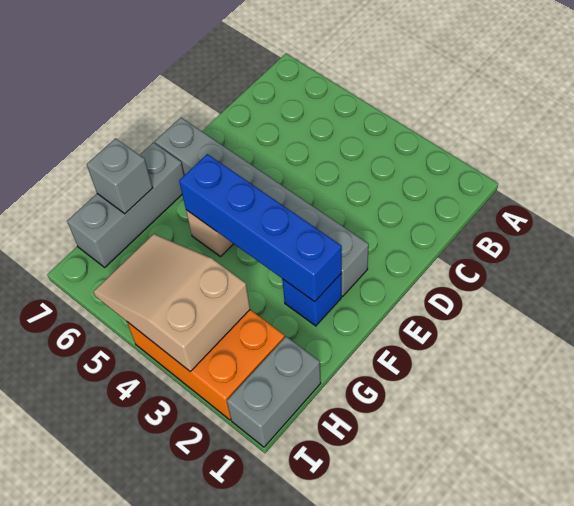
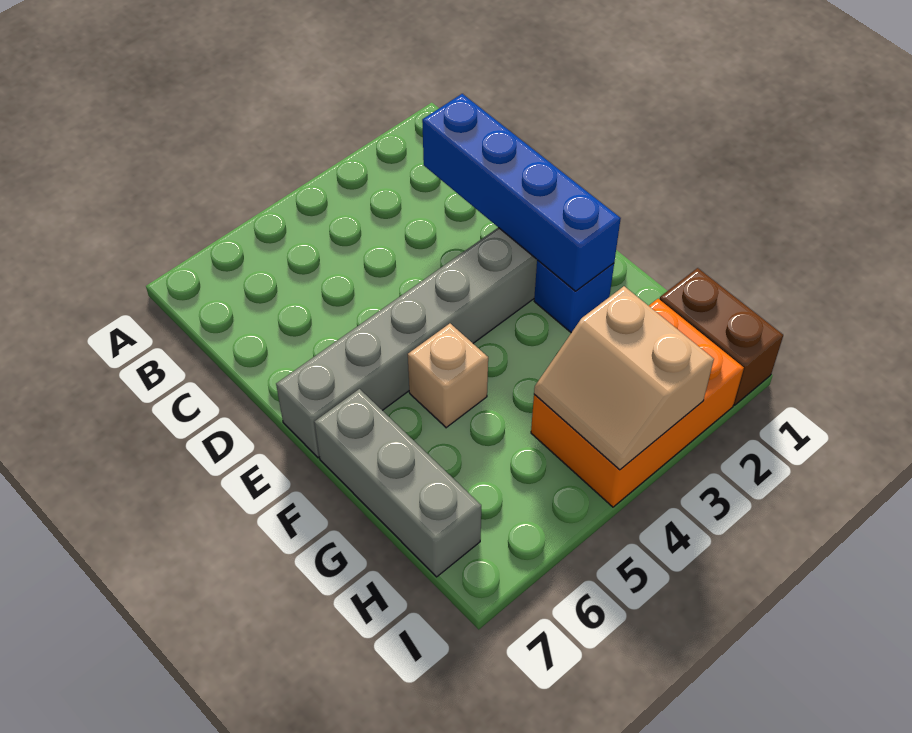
blue 1x4 brick [179,154,342,302] -> blue 1x4 brick turned to [422,94,621,291]
grey 1x1 brick [87,138,153,214] -> none
grey 1x2 brick [227,337,321,447] -> brown 1x2 brick [660,268,783,405]
tan 2x3 slope [93,234,250,372] -> tan 2x2 slope [534,286,714,470]

